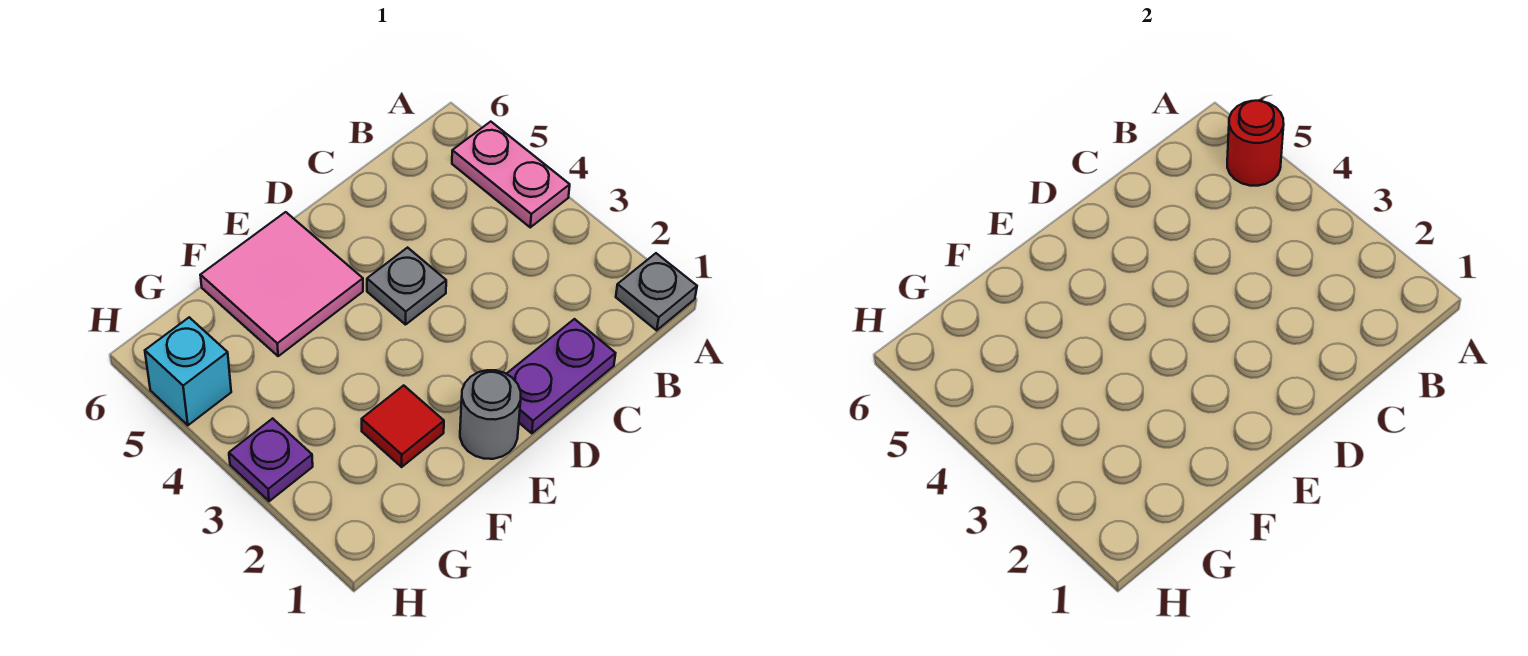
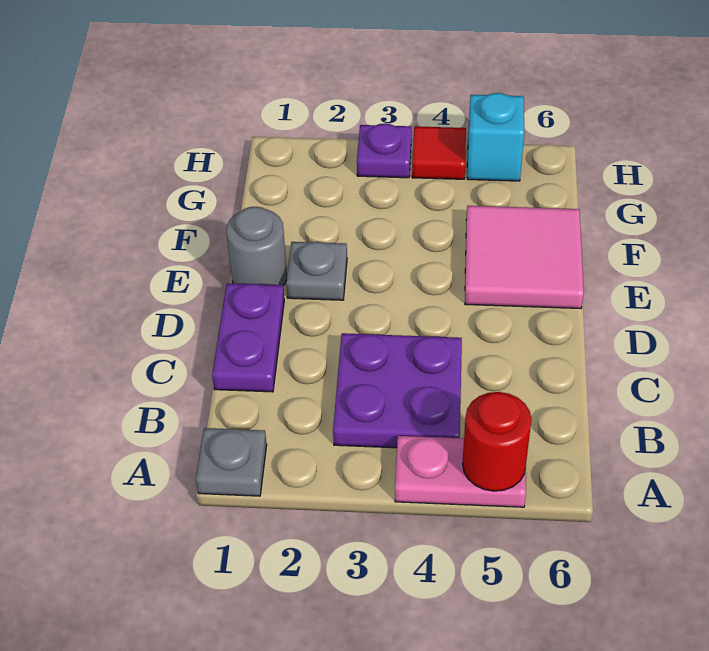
none -> purple 2x2 plate [333,333,462,448]
grey 1x1 plate [367,248,446,325] -> grey 1x1 plate moved to [286,242,347,300]
red 1x1 tile [362,385,444,467] -> red 1x1 tile moved to [412,126,466,179]

